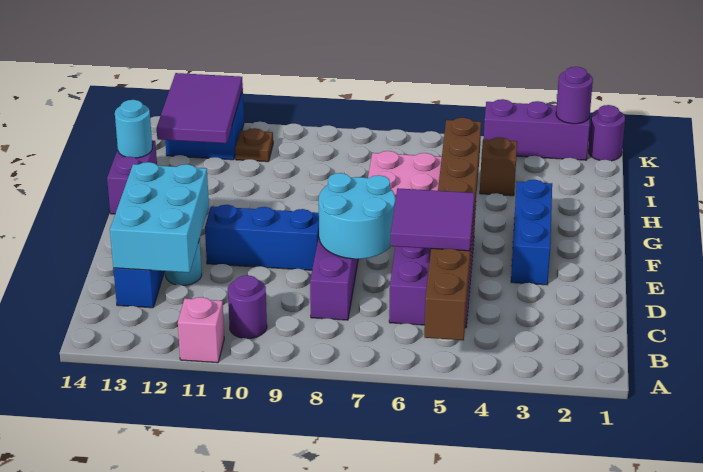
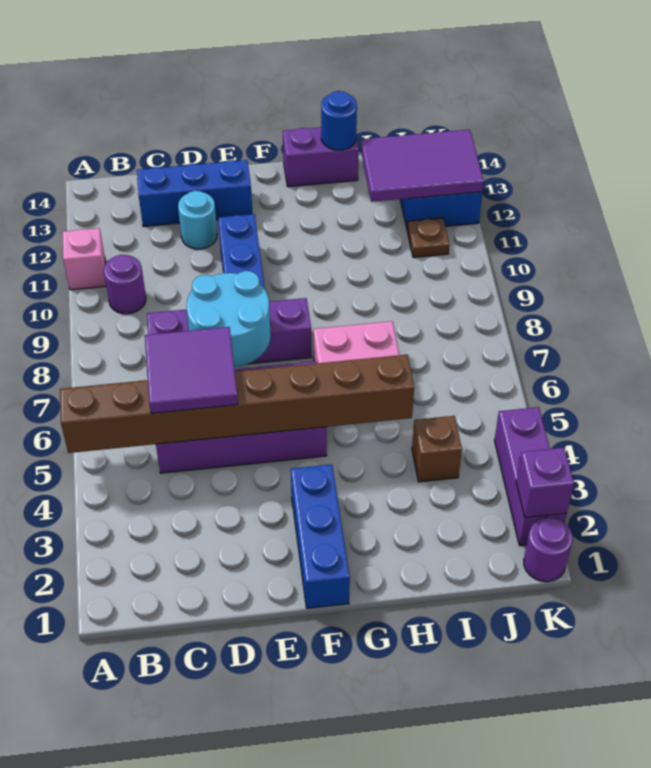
cyan 2x3 brick [110,162,209,273] -> none
blue 1x3 brick [511,180,552,285] -> blue 1x3 brick turned to [291,464,350,608]
cyan 1x1 round brick [115,100,152,158] -> blue 1x1 round brick [321,91,357,150]
purple 1x1 round brick [556,67,593,124] -> purple 1x1 brick [516,448,574,518]

